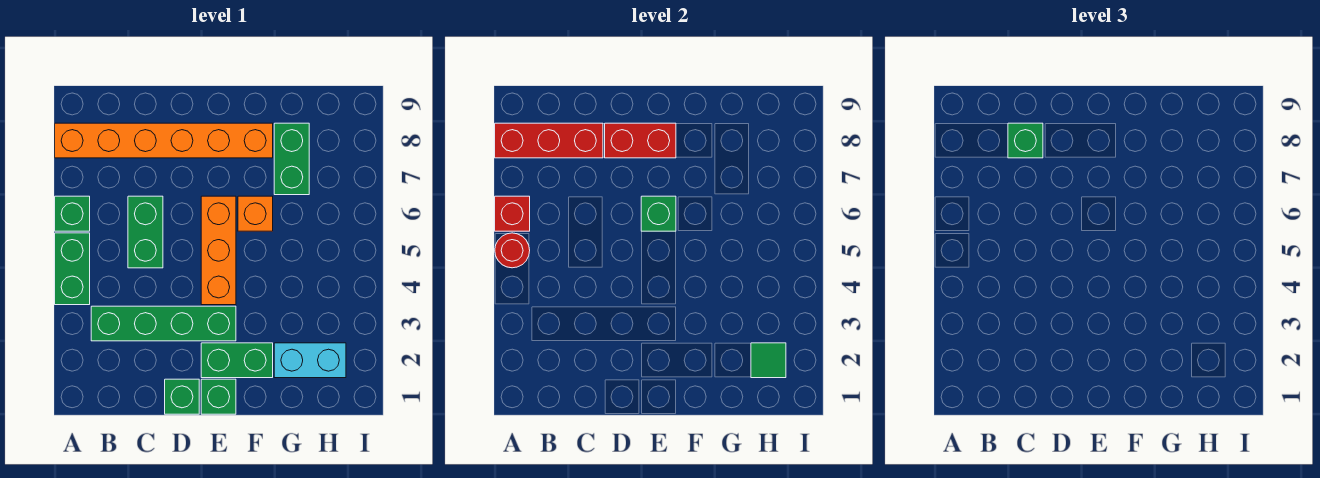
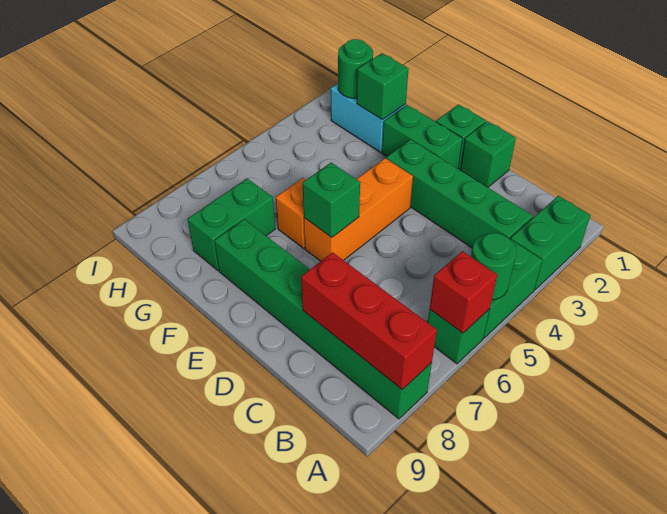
red 1x1 round brick [495,233,530,268] -> green 1x1 round brick [471,233,517,300]
orange 1x6 brick [55,123,273,158] -> green 1x6 brick [215,219,432,419]
green 1x2 brick [128,196,163,268] -> green 1x2 brick moved to [511,196,591,290]
green 1x1 brick [1008,123,1043,158] -> green 1x1 brick moved to [357,53,408,120]
red 1x2 brick [605,123,676,158] -> none
green 1x1 tile [751,343,786,378] -> green 1x1 round brick [338,39,373,98]

